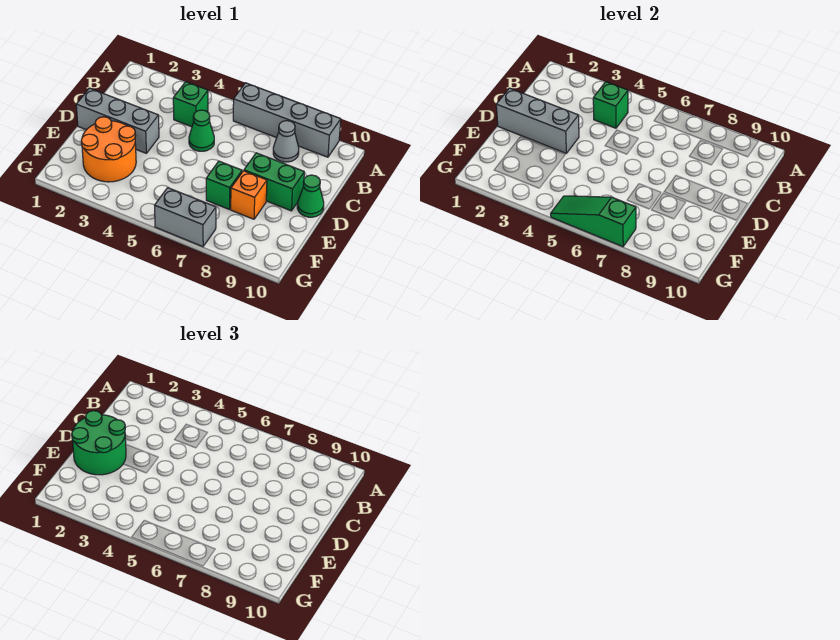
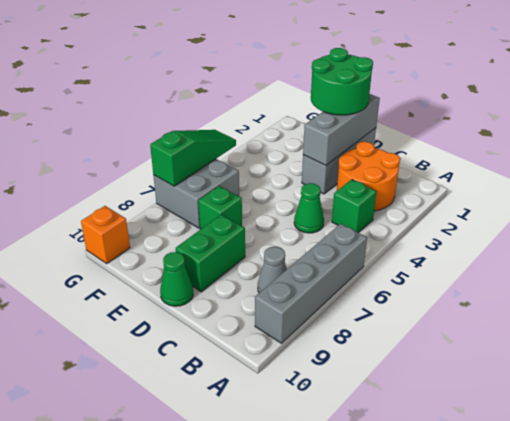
green 1x1 brick [593,82,628,128] -> none
orange 2x2 round brick [81,117,136,182] -> orange 2x2 round brick moved to [337,142,400,211]
orange 1x1 brick [231,171,267,219] -> orange 1x1 brick moved to [81,206,130,264]
grey 1x2 brick [155,188,216,247] -> grey 2x2 brick [153,159,239,228]

